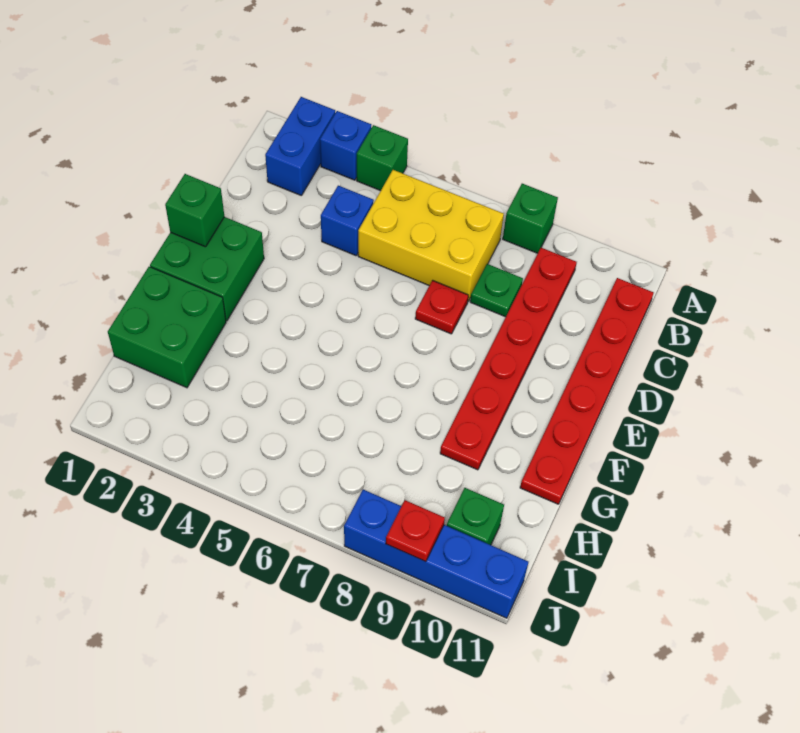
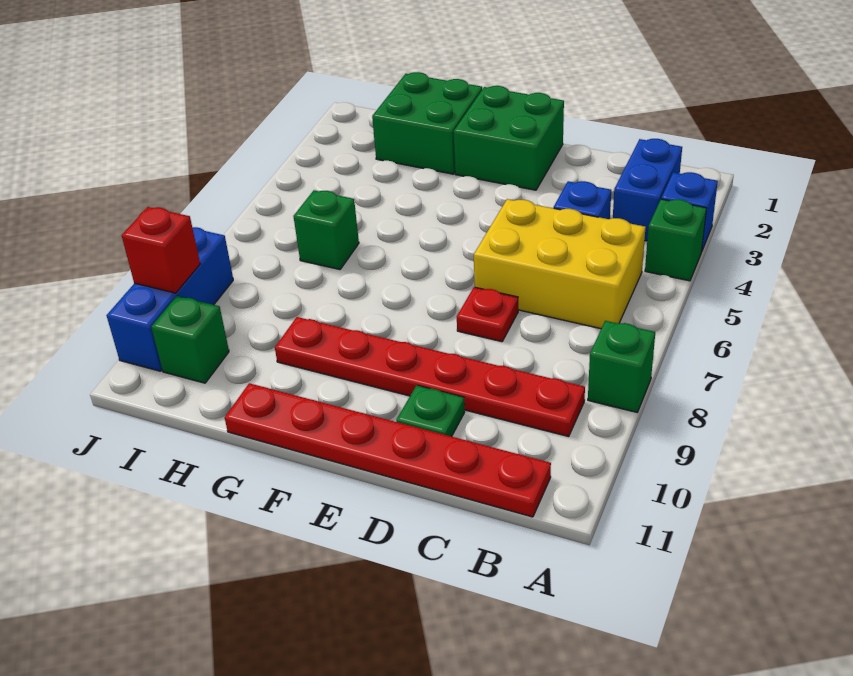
blue 1x2 brick [265,97,335,196] -> blue 1x2 brick turned to [613,139,682,241]
yellow 2x3 brick [358,170,504,301] -> yellow 2x3 brick turned to [474,199,646,329]
green 1x1 plate [470,264,523,317] -> green 1x1 plate moved to [396,385,465,437]
green 1x1 brick [165,174,224,247] -> green 1x1 brick moved to [294,190,359,270]
blue 1x4 brick [344,490,528,618] -> blue 1x3 brick [107,227,233,371]
red 1x1 plate [386,500,445,562] -> red 1x1 brick [122,207,200,293]

